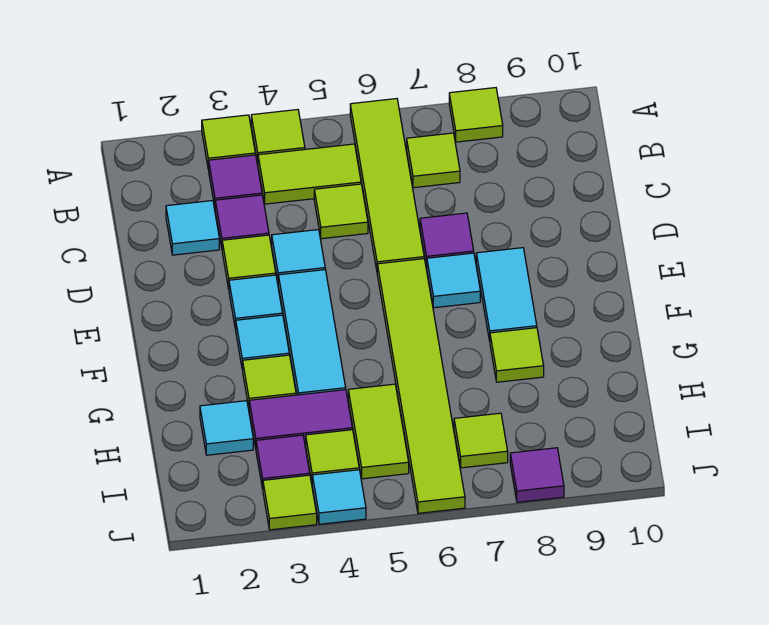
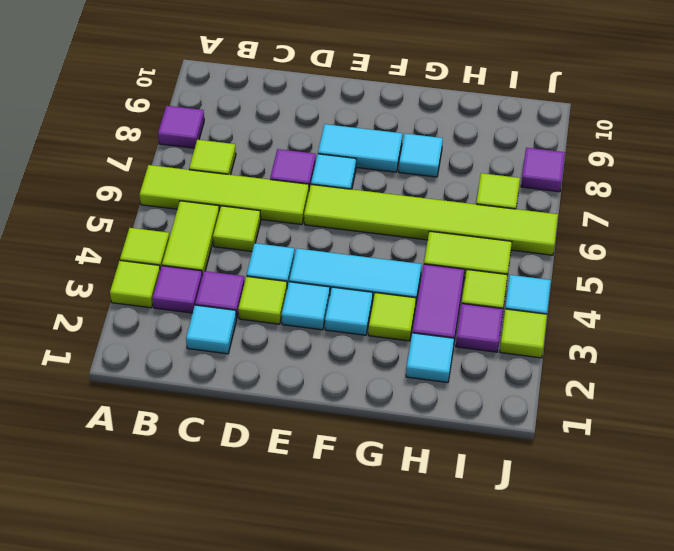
lime 1x1 tile [449,88,503,142] -> purple 1x1 tile [158,106,204,148]
lime 1x1 tile [490,328,544,382] -> cyan 1x1 tile [399,134,443,177]

